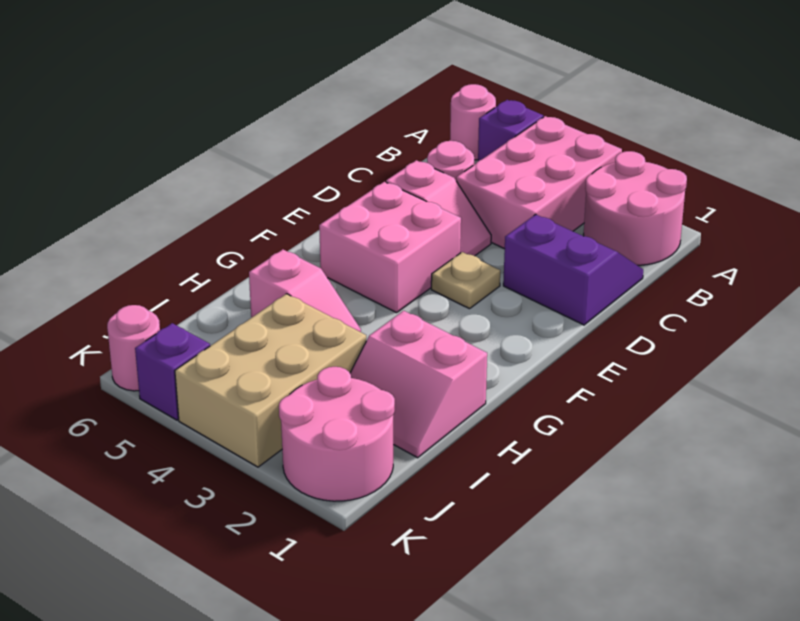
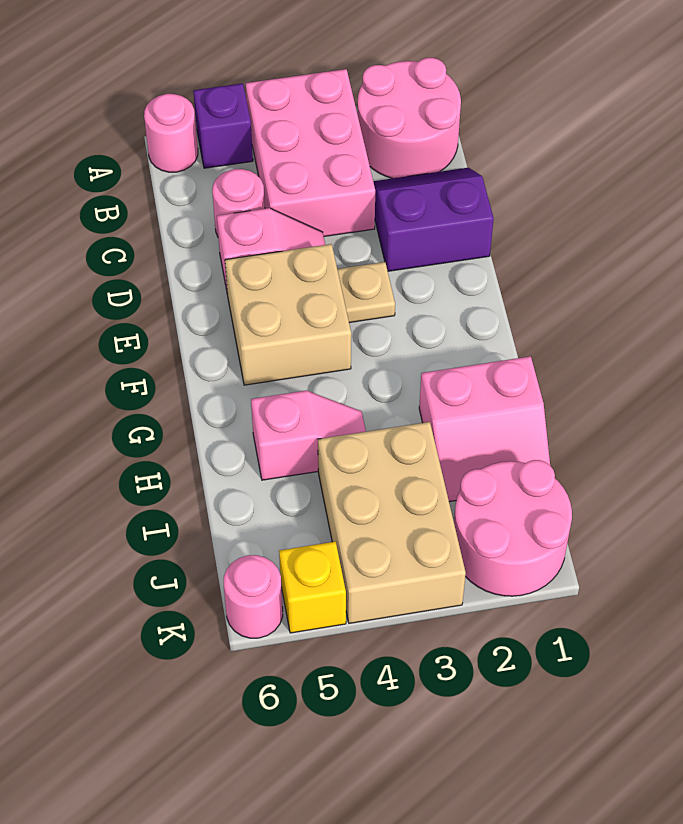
pink 2x2 brick [319,182,461,313] -> tan 2x2 brick [225,244,351,385]
purple 1x1 brick [135,323,210,420] -> yellow 1x1 brick [279,542,346,633]

